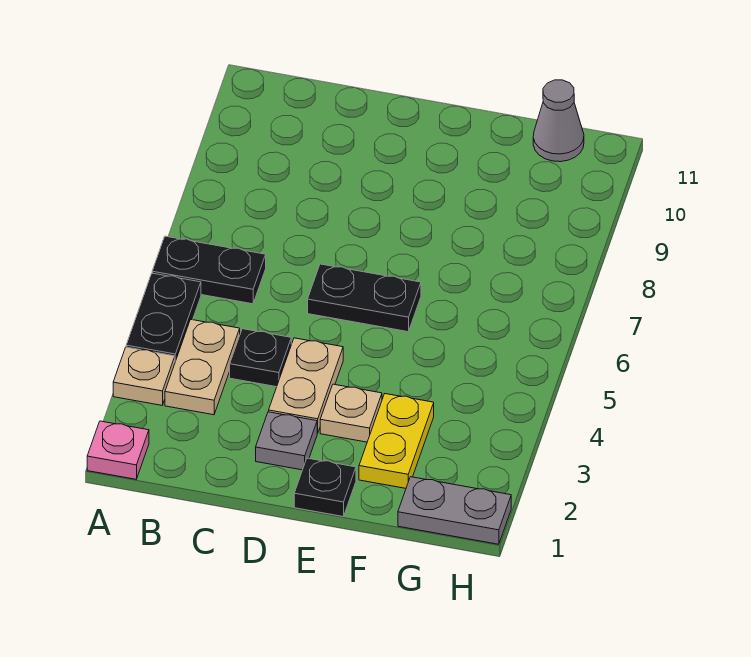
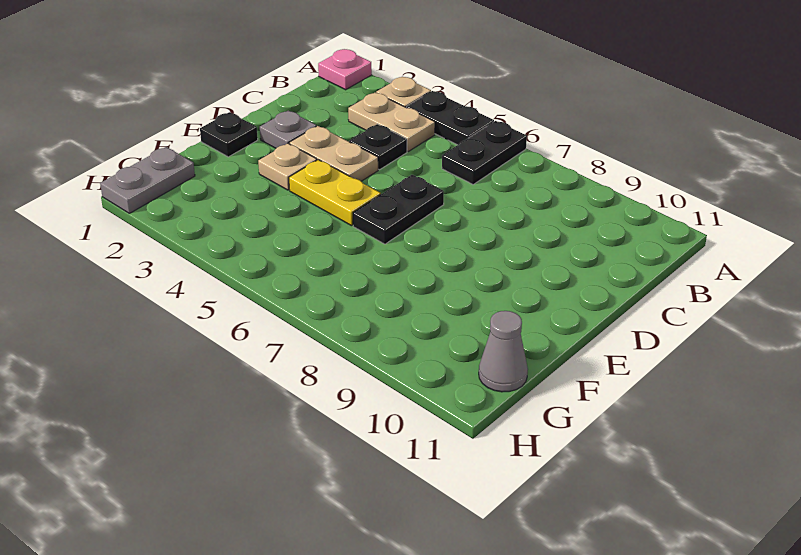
yellow 1x2 plate [359,394,434,488] -> yellow 1x2 plate moved to [289,160,381,226]

